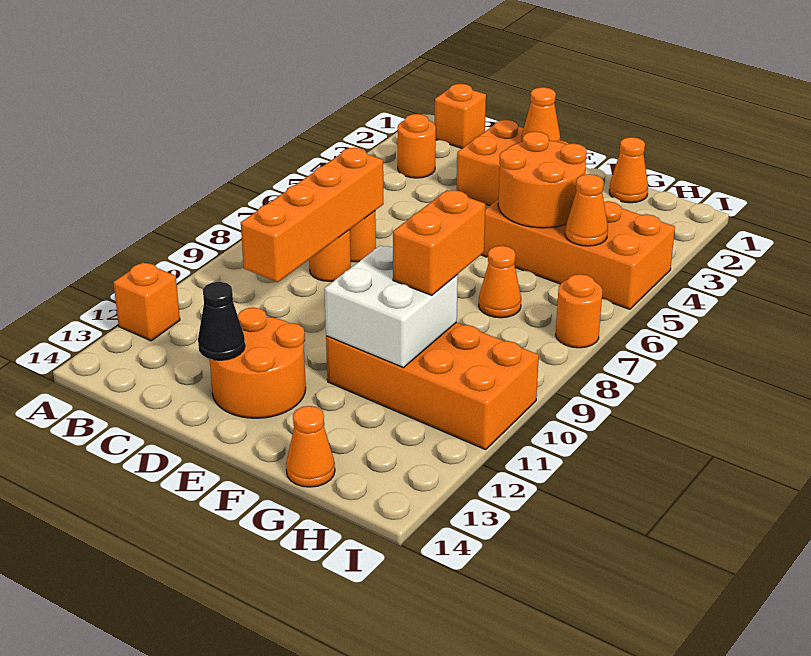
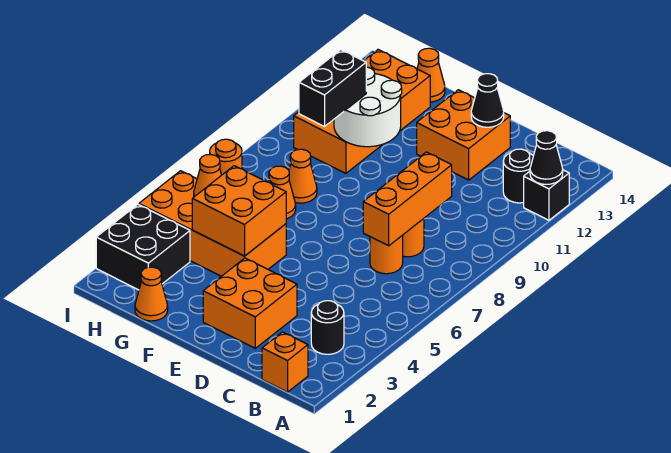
orange 1x1 brick [113,262,180,341] -> black 1x1 brick [524,170,569,220]
none -> black 1x1 cone [530,131,563,184]
orange 1x1 round brick [398,114,436,178] -> black 1x1 round brick [311,301,344,354]
none -> black 1x1 round brick [503,149,533,203]
orange 1x4 brick [241,148,383,282] -> orange 1x3 brick [363,152,452,246]
orange 2x2 round brick [210,308,306,418] -> orange 2x2 brick [417,90,510,180]
orange 1x1 cone [521,87,560,142] -> orange 1x1 cone moved to [289,149,317,203]
orange 2x2 round brick [498,132,587,228] -> orange 2x2 brick [192,166,286,256]
orange 2x4 brick [326,322,539,450] -> orange 2x4 brick turned to [294,50,430,173]
white 2x2 brick [324,246,458,368] -> white 2x2 round brick [334,67,402,147]
orange 1x2 brick [393,190,486,295] -> black 1x2 brick [299,50,366,127]
none -> black 2x2 brick [96,205,190,290]

